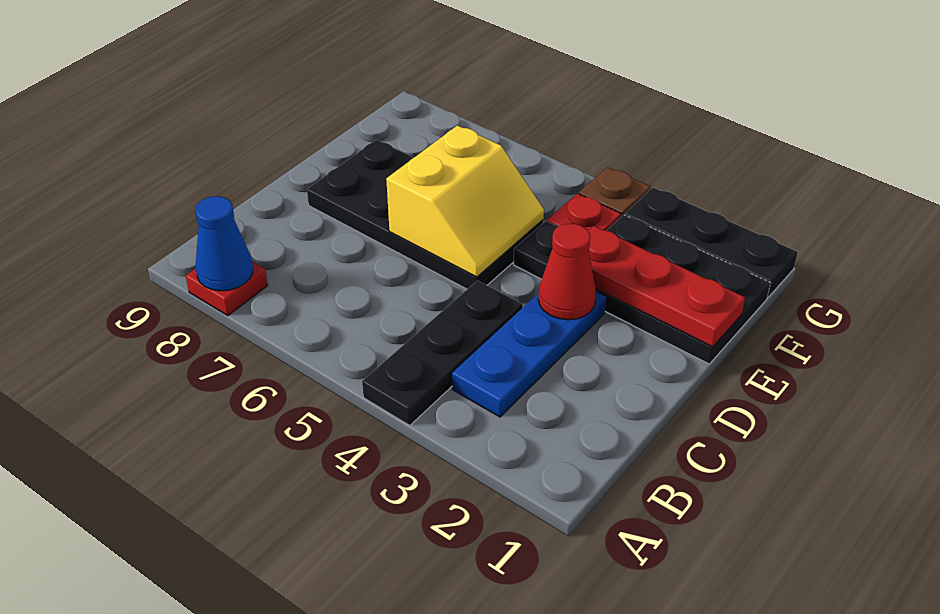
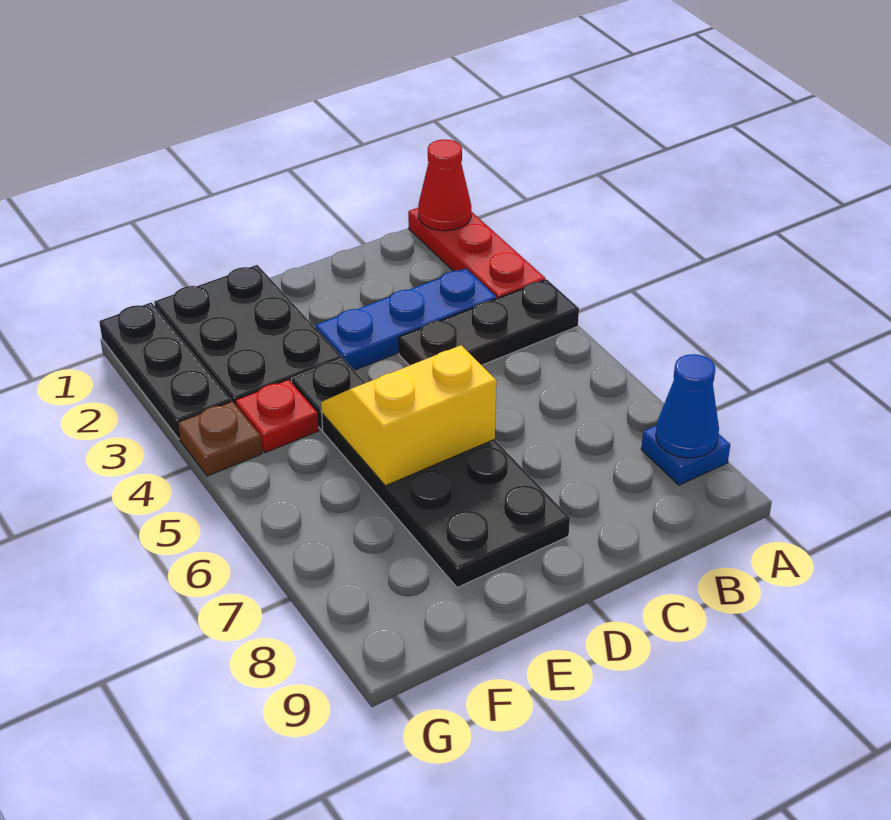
red 1x1 plate [186,262,268,316] -> blue 1x1 plate [641,425,730,485]
red 1x1 cone [538,224,596,320] -> red 1x1 cone moved to [418,139,471,231]
red 1x3 plate [588,226,745,347] -> red 1x3 plate moved to [408,208,545,299]

